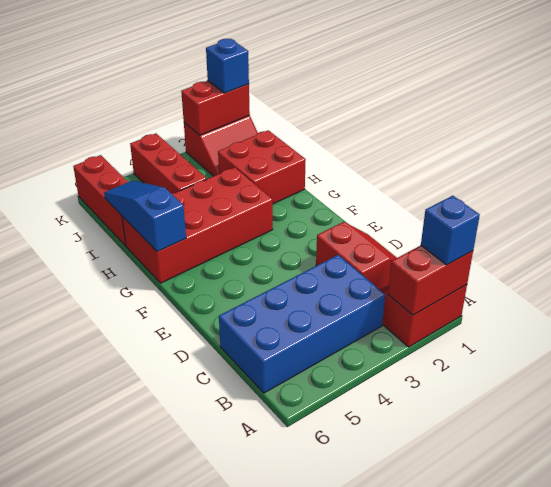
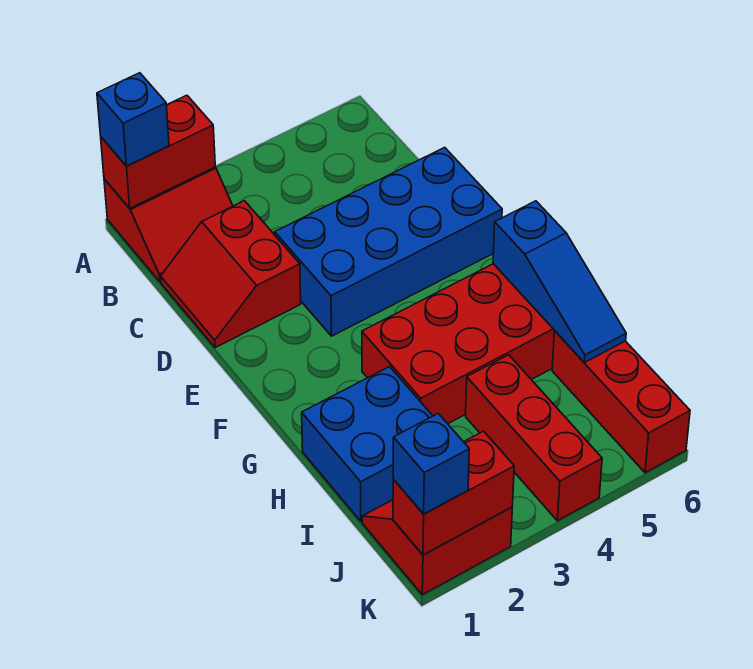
blue 2x4 brick [219,255,385,393] -> blue 2x4 brick moved to [275,147,502,336]
red 2x2 brick [218,130,306,204] -> blue 2x2 brick [302,367,433,521]

